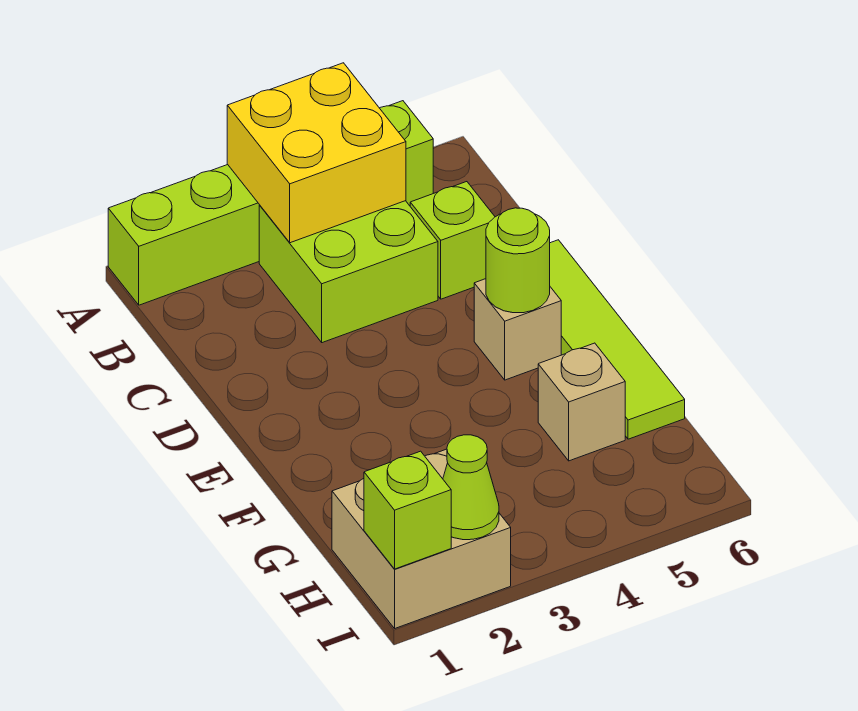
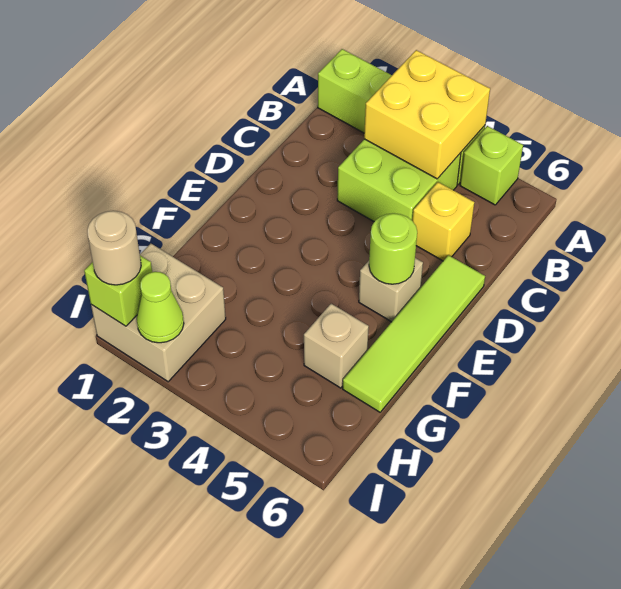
lime 1x1 brick [410,182,495,299] -> yellow 1x1 brick [413,182,474,261]
none -> tan 1x1 round brick [87,211,141,285]

